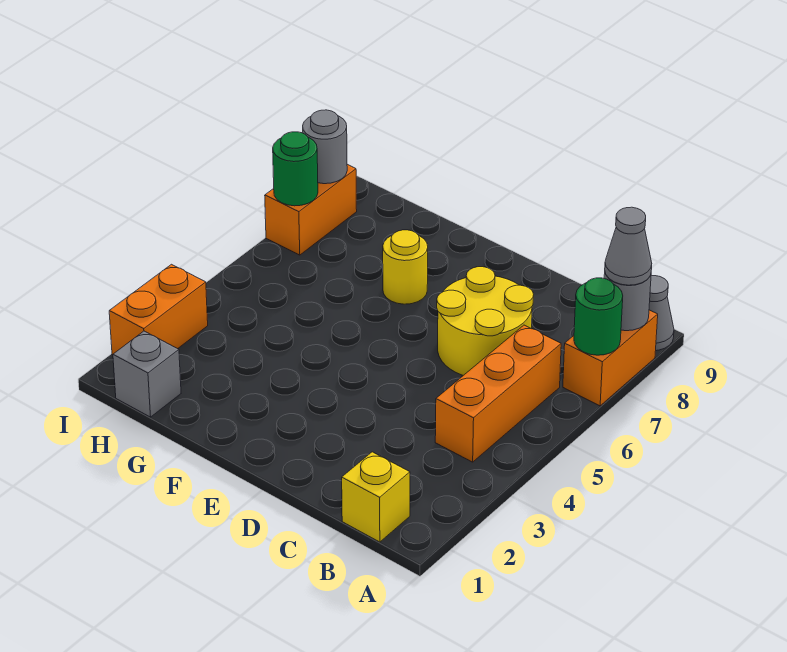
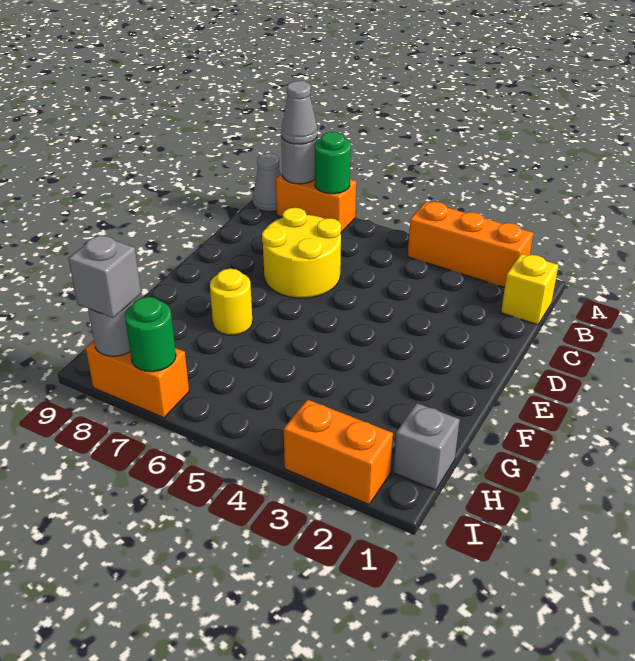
orange 1x3 brick [435,325,561,462] -> orange 1x3 brick moved to [408,201,533,288]
none -> grey 1x1 brick [68,235,141,318]

